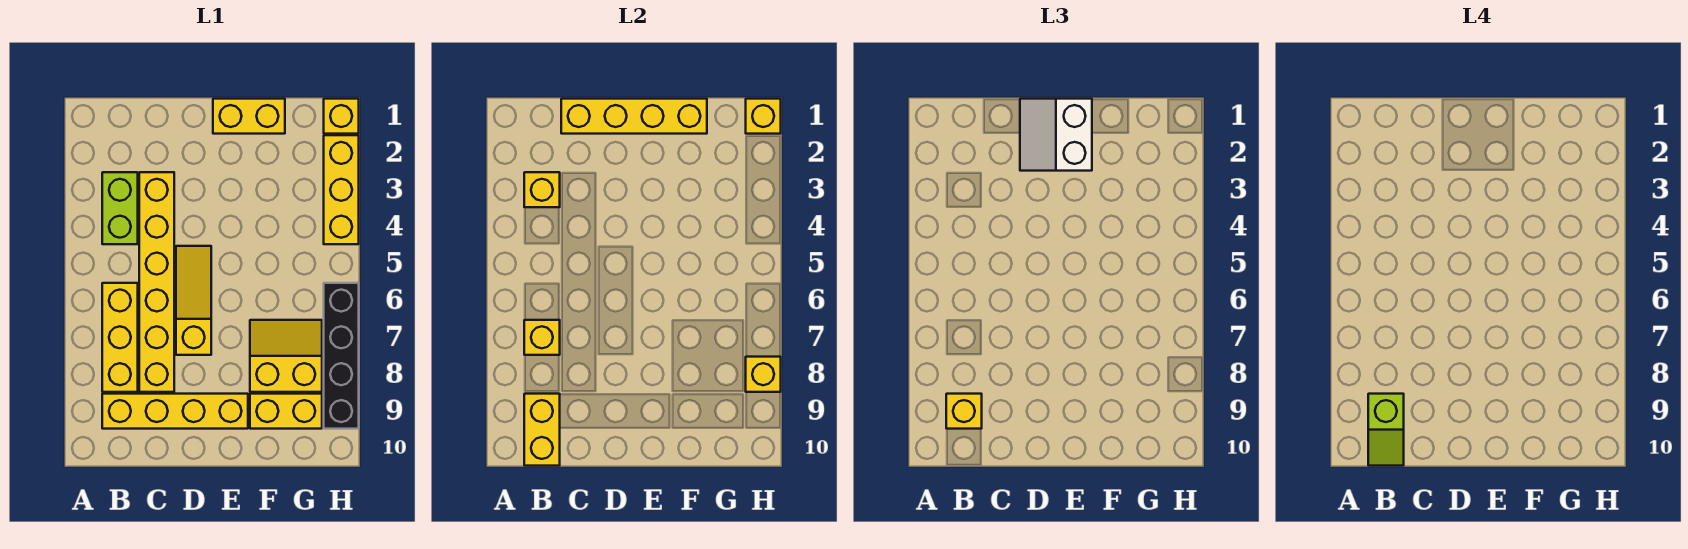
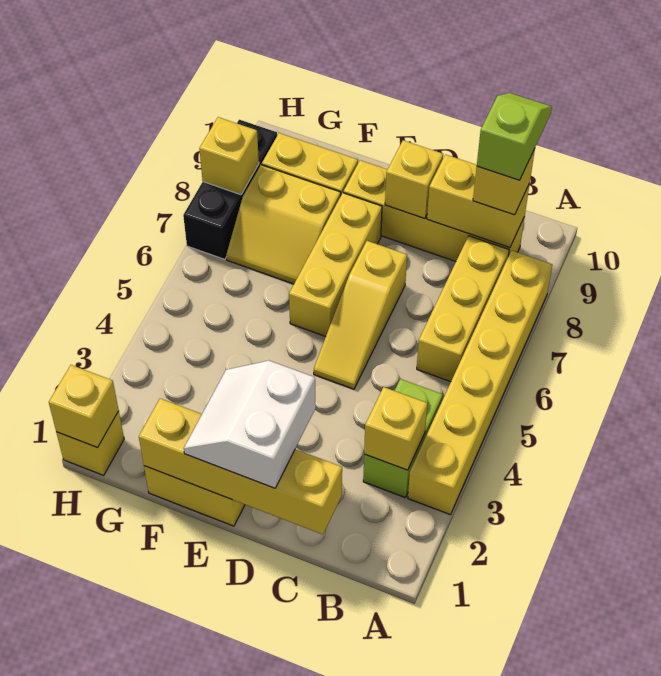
yellow 1x1 brick [524,320,560,355] -> yellow 1x1 brick moved to [385,140,443,219]
yellow 1x2 brick [524,394,560,466] -> yellow 1x2 brick turned to [427,155,530,248]
yellow 1x6 brick [139,172,174,392] -> yellow 1x6 brick moved to [408,250,552,515]
white 2x2 slope [1020,99,1092,171] -> white 2x2 slope turned to [184,361,316,488]
yellow 1x3 brick [324,135,359,244] -> yellow 1x3 brick moved to [289,193,382,337]
black 1x4 brick [324,283,359,429] -> black 1x3 brick [183,120,277,259]

